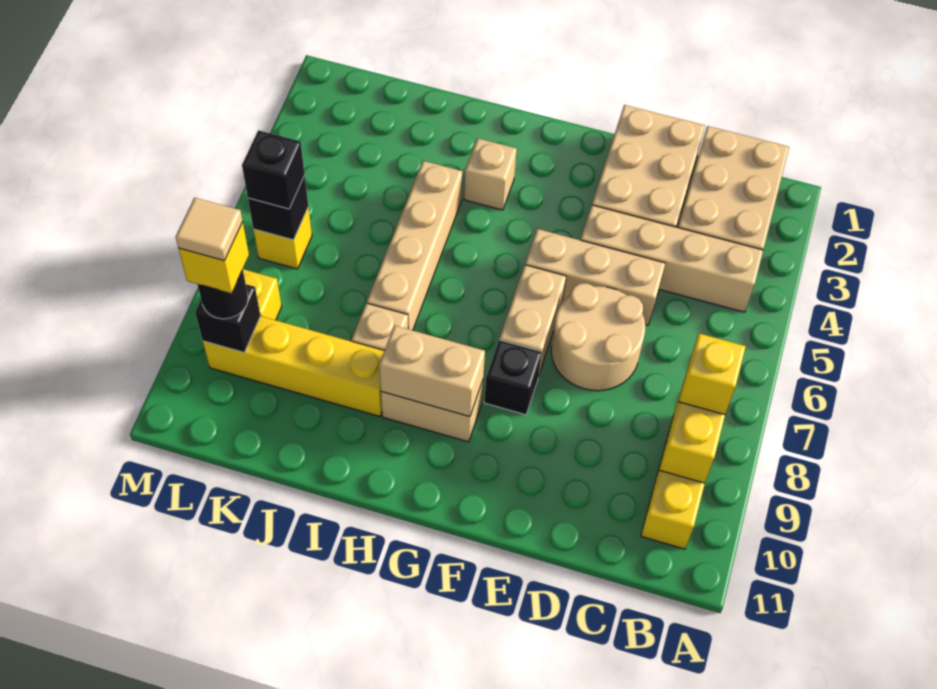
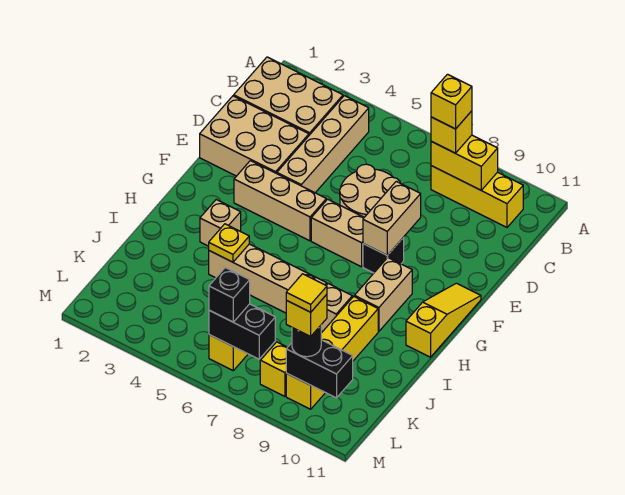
none -> yellow 1x1 brick [431,74,472,129]
tan 1x3 brick [525,229,665,325] -> tan 1x3 brick turned to [234,161,326,241]
none -> yellow 1x3 slope [406,283,481,357]
tan 1x2 brick [379,325,485,417] -> tan 1x2 brick moved to [363,181,421,255]
none -> yellow 1x1 plate [209,224,249,262]
black 1x1 brick [248,176,308,240] -> black 1x2 brick [209,304,275,359]
black 1x1 brick [195,284,261,352] -> black 1x2 brick [286,340,353,398]
tan 1x1 tile [175,198,243,261] -> yellow 1x1 tile [286,274,327,312]

